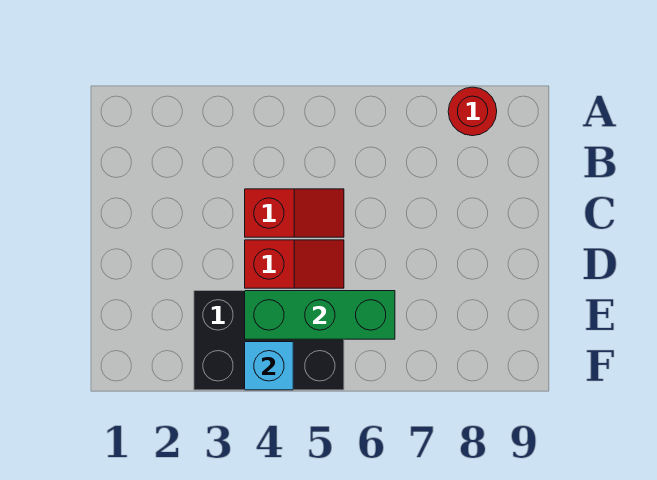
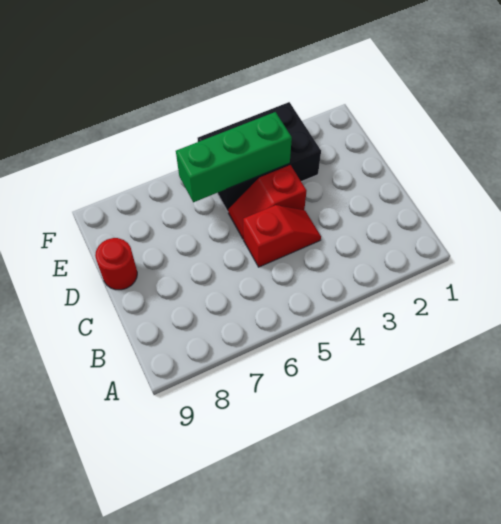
red 1x1 round brick [448,87,497,136] -> red 1x1 round brick moved to [95,238,137,290]
red 1x2 slope [245,189,344,237] -> red 1x2 slope turned to [243,205,321,267]
cyan 1x1 brick [245,342,293,390] -> none

